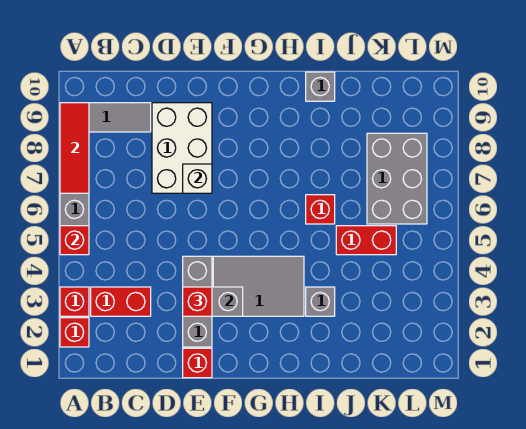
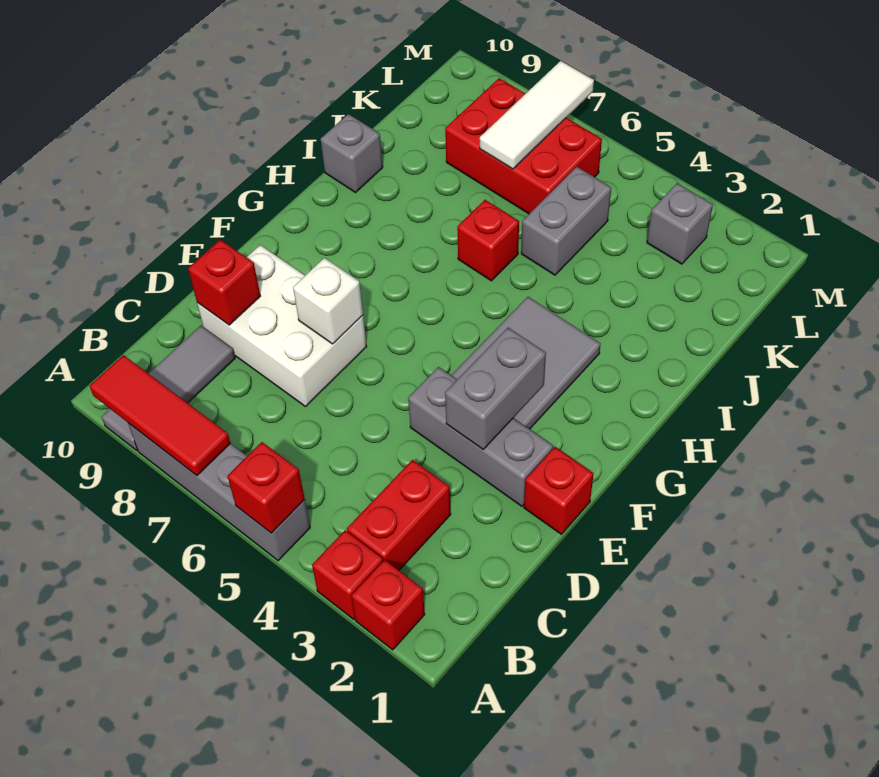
red 1x1 brick [183,287,212,316] -> red 1x1 brick moved to [188,239,260,325]
grey 1x1 brick [306,287,335,316] -> grey 1x1 brick moved to [647,183,713,264]
red 1x2 brick [336,226,396,255] -> grey 1x2 brick [521,167,611,275]
grey 2x3 brick [367,133,427,224] -> red 2x3 brick [445,78,602,214]
none -> white 1x3 tile [480,61,594,169]

